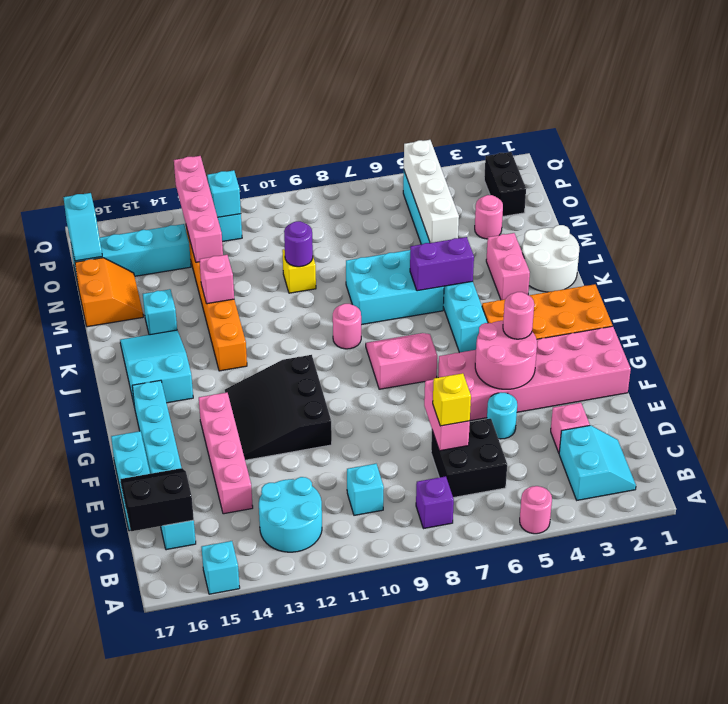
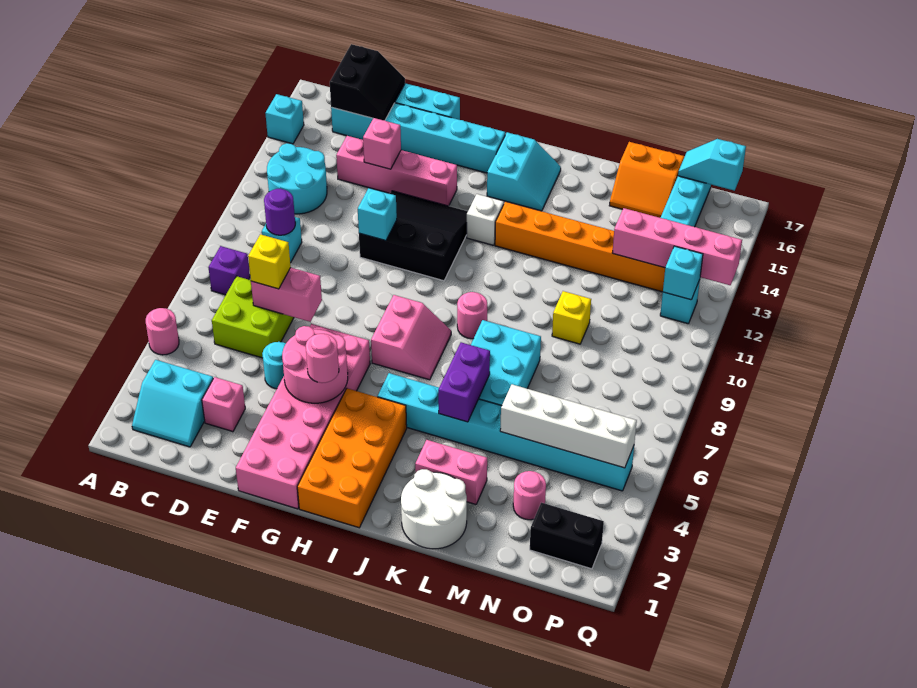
black 2x2 brick [431,419,507,498] -> lime 2x2 brick [212,276,294,358]
none -> white 1x1 brick [467,194,504,245]
cyan 2x3 slope [120,330,193,407] -> cyan 2x2 slope [487,132,561,211]
pink 1x1 brick [199,255,234,304] -> pink 1x1 brick moved to [363,118,401,169]
cyan 1x1 brick [143,289,177,335] -> cyan 1x1 brick moved to [358,188,397,241]
purple 1x1 round brick [284,221,313,267] -> purple 1x1 round brick moved to [264,189,295,235]

